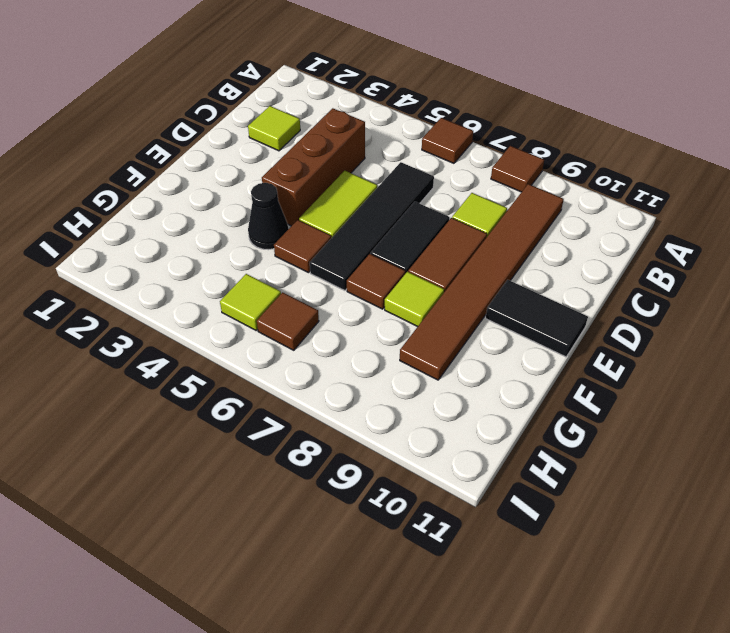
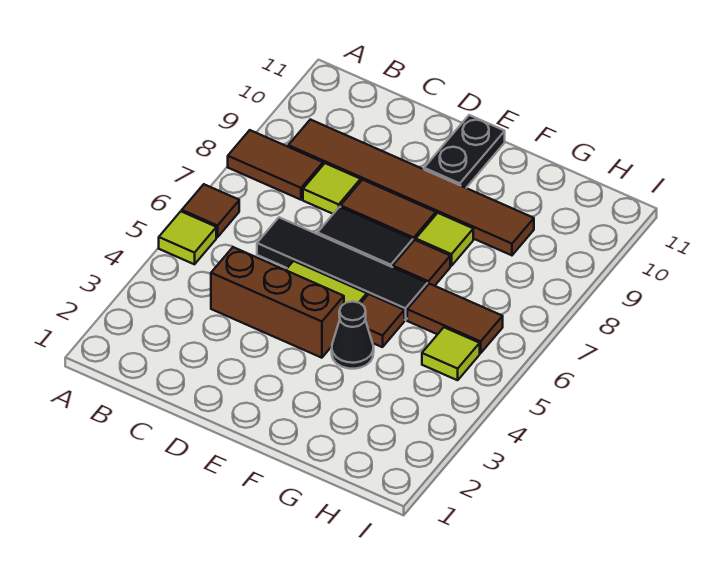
brown 1x1 tile [491,146,544,192] -> brown 1x2 tile [228,130,323,200]
lime 1x1 tile [248,106,300,151] -> lime 1x1 tile moved to [159,211,216,264]
black 1x2 tile [486,280,588,357] -> black 1x2 plate [424,115,505,188]
brown 1x1 tile [257,292,319,350] -> brown 1x2 tile [407,284,503,353]

